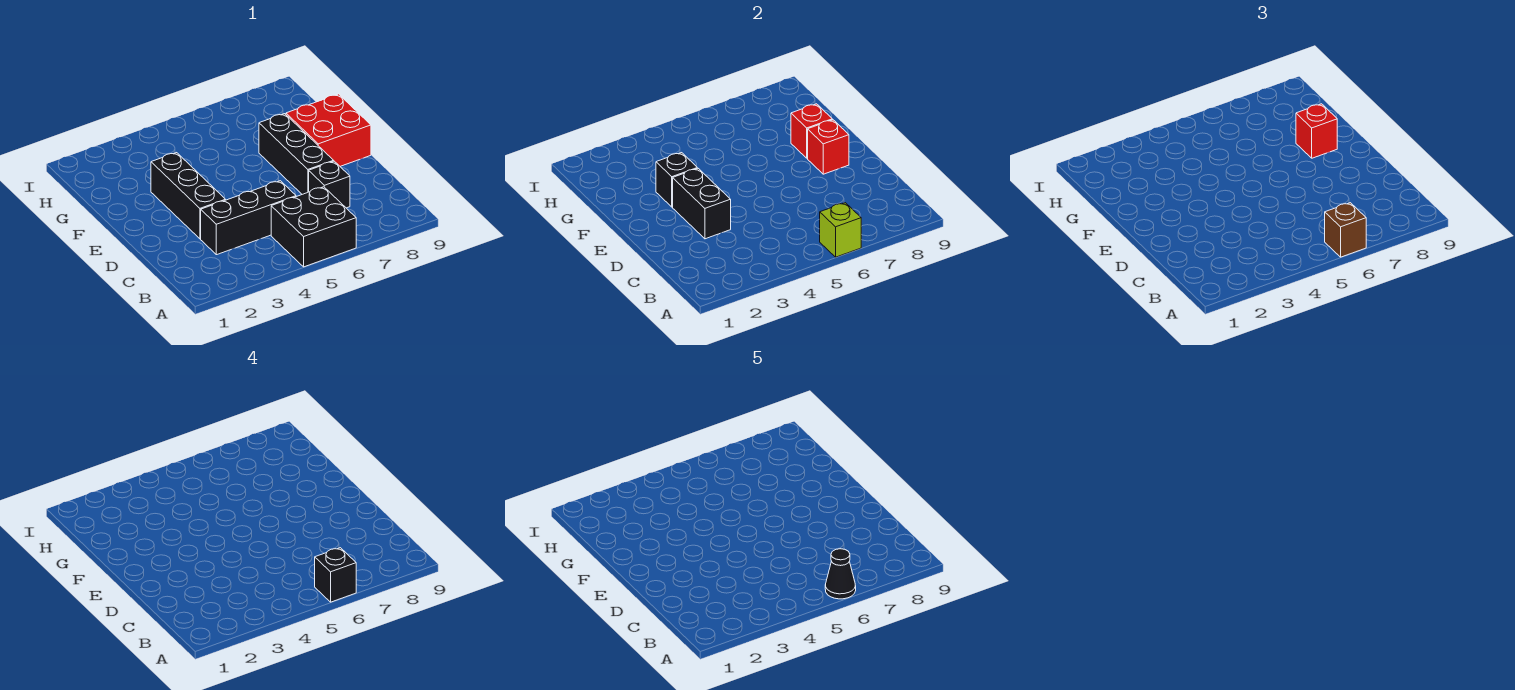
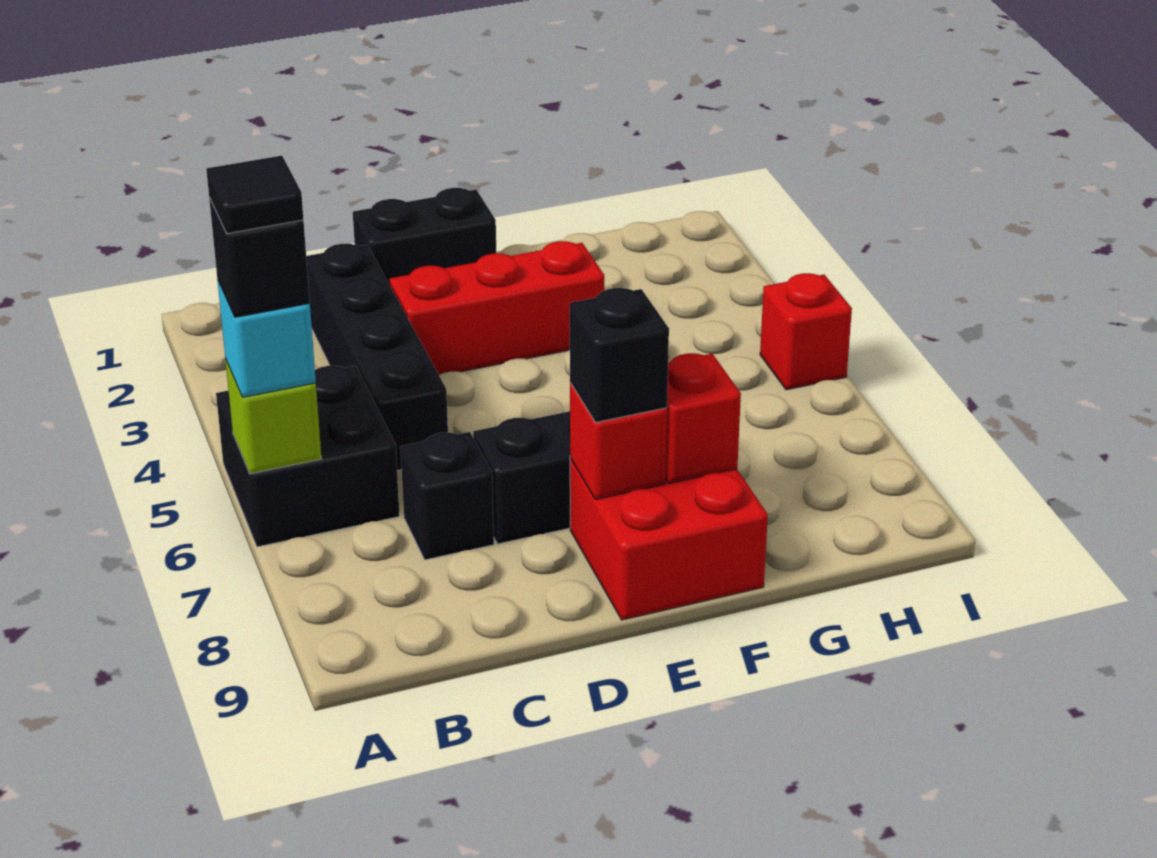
brown 1x1 brick [1325,203,1366,257] -> cyan 1x1 brick [217,280,316,397]
black 1x1 cone [825,549,856,599] -> black 1x1 tile [206,156,304,234]
black 1x3 brick [201,181,296,255] -> black 1x4 brick [306,244,448,471]
black 1x3 brick [151,153,226,239] -> red 1x3 brick [389,241,604,375]
black 1x2 brick [673,168,731,239] -> black 1x2 brick moved to [353,188,496,285]
black 1x1 brick [656,153,697,207] -> black 1x1 brick moved to [570,288,669,423]
red 1x1 brick [1296,104,1337,158] -> red 1x1 brick moved to [760,273,852,390]

